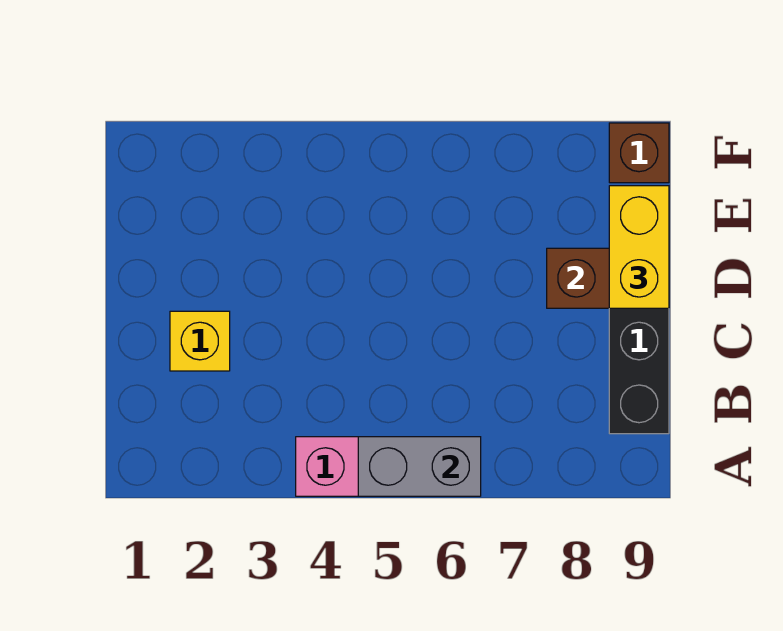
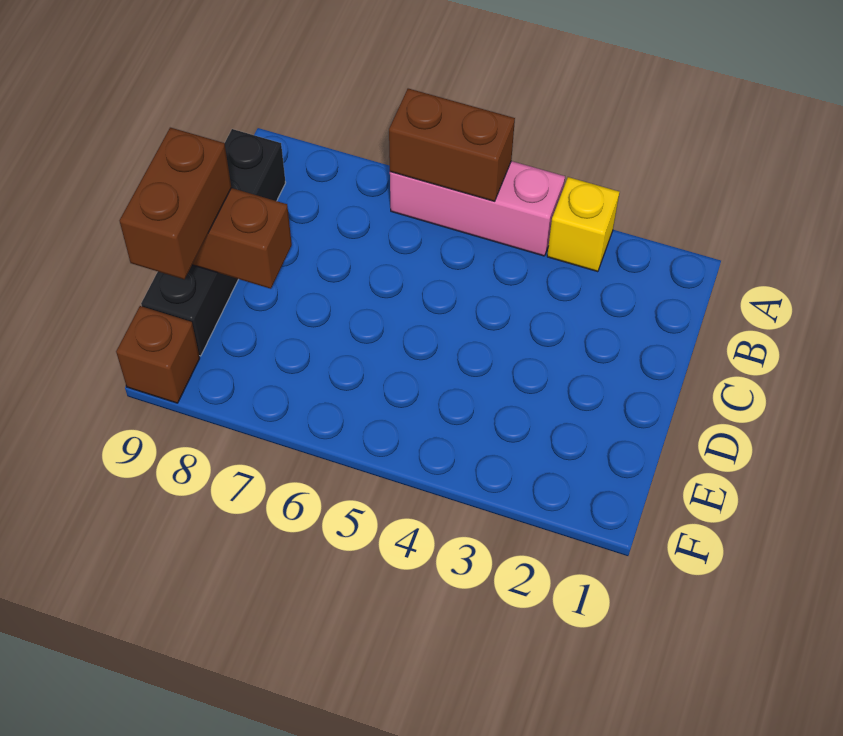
grey 1x2 brick [358,437,481,496] -> brown 1x2 brick [389,89,515,201]
yellow 1x1 brick [170,311,230,371] -> yellow 1x1 brick moved to [547,177,620,272]
yellow 1x2 brick [609,186,669,308] -> brown 1x2 brick [120,128,231,279]

